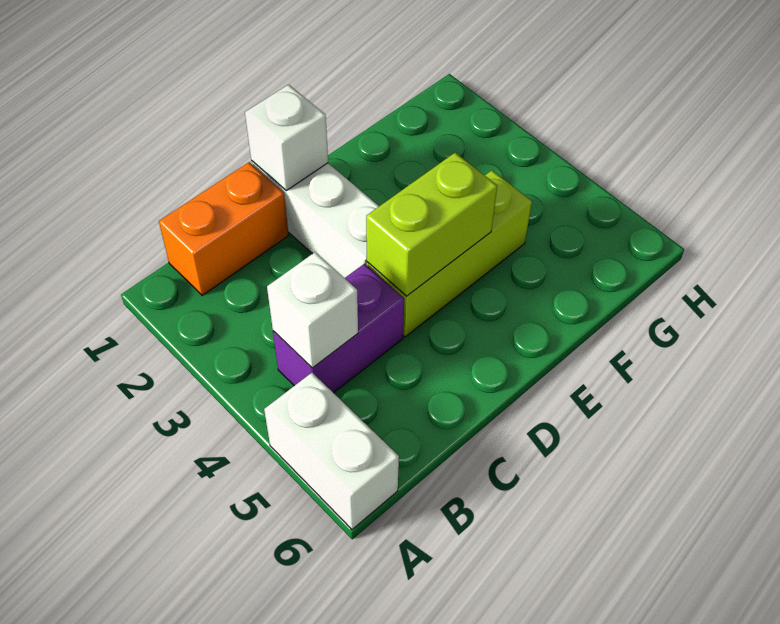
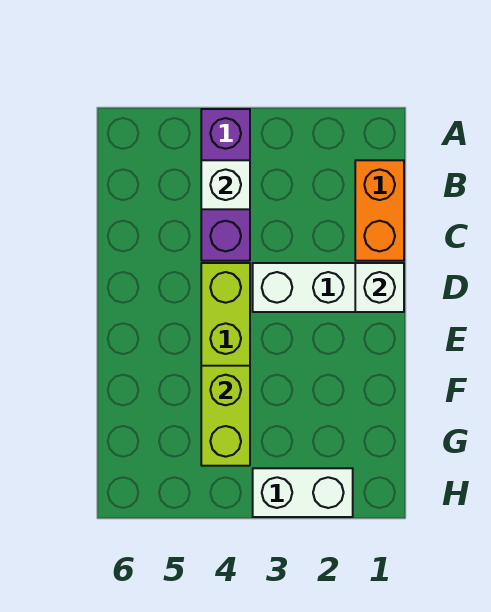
white 1x2 brick [264,373,399,530] -> white 1x2 brick moved to [253,468,353,517]
purple 1x2 brick [273,264,404,393] -> purple 1x3 brick [201,109,250,261]
lime 1x2 brick [366,153,497,296] -> lime 1x2 brick moved to [201,366,250,466]

